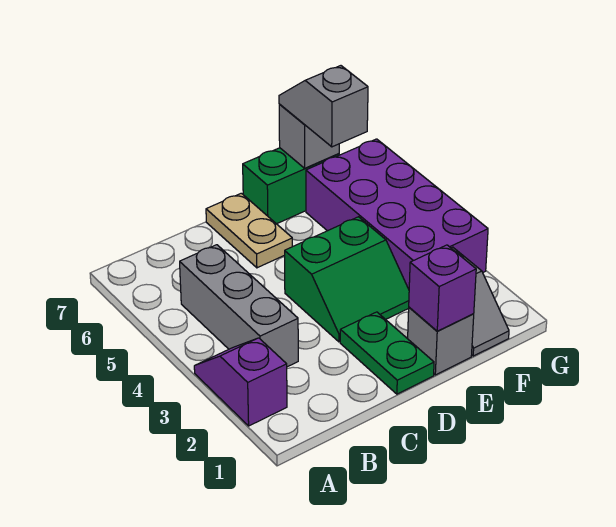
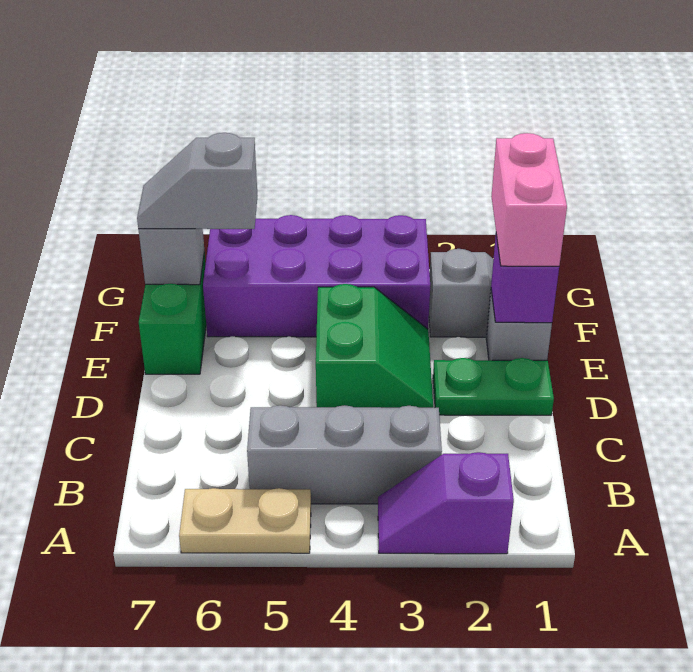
tan 1x2 plate [206,193,292,268] -> tan 1x2 plate moved to [179,488,311,553]
none -> pink 1x2 brick [491,133,567,266]

